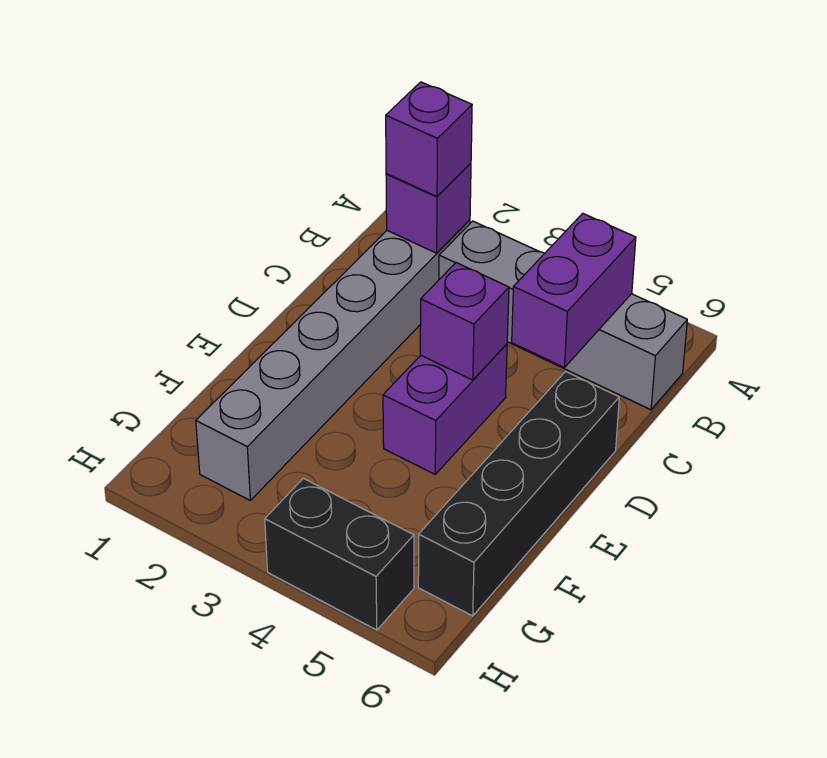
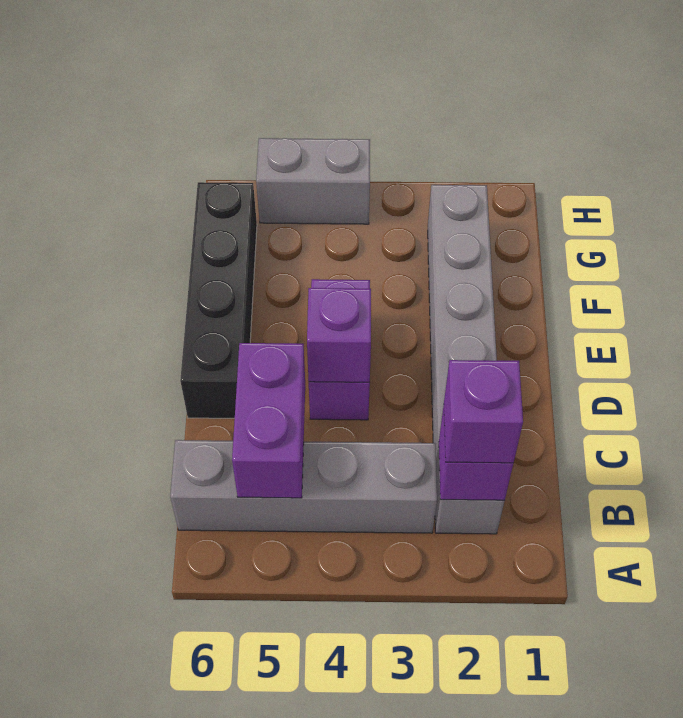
black 1x2 brick [265,478,414,630] -> grey 1x2 brick [256,138,370,224]

